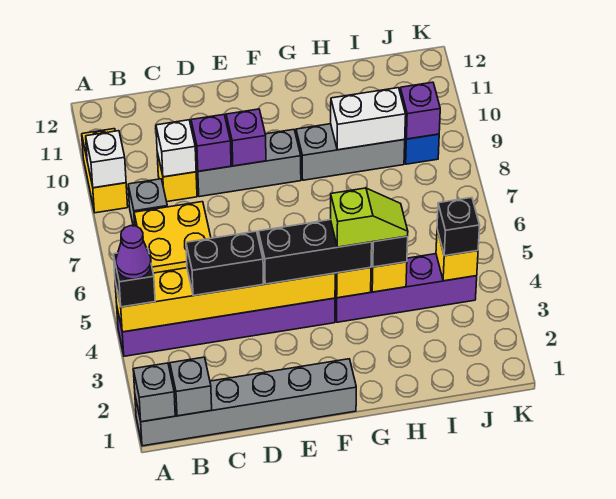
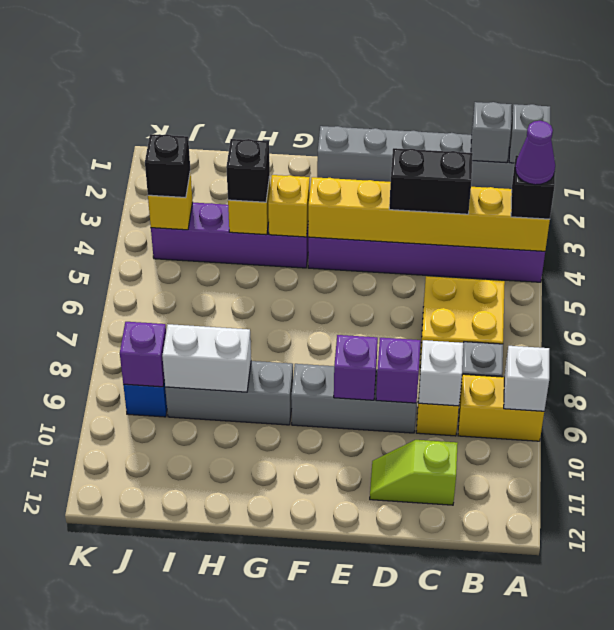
yellow 1x2 brick [82,129,128,213] -> yellow 1x2 brick turned to [458,374,544,441]
black 1x3 brick [258,220,372,284] -> none
lime 1x2 slope [331,188,408,247] -> lime 1x2 slope moved to [370,440,458,505]

